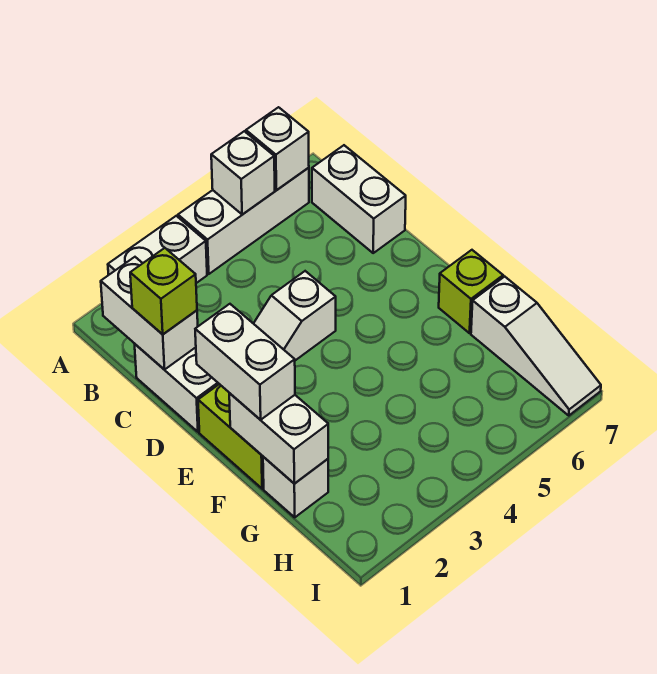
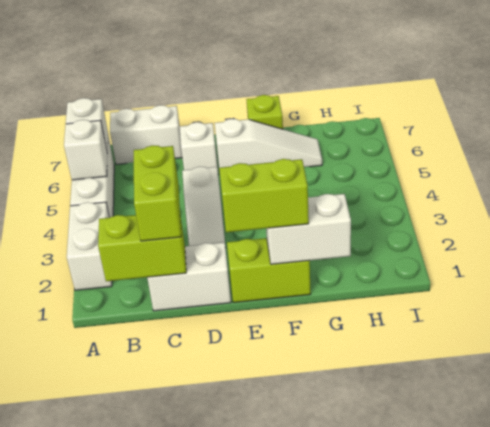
white 1x2 brick [101,257,198,370] -> lime 1x2 brick [98,215,186,281]
lime 1x1 brick [130,248,197,334] -> lime 1x2 brick [134,145,181,241]
white 1x2 brick [195,304,295,420] -> lime 1x2 brick [219,159,309,232]
white 1x1 brick [263,457,328,517] -> white 1x1 brick moved to [180,122,217,170]
white 1x3 slope [471,277,601,415] -> white 1x3 slope moved to [215,119,322,168]

